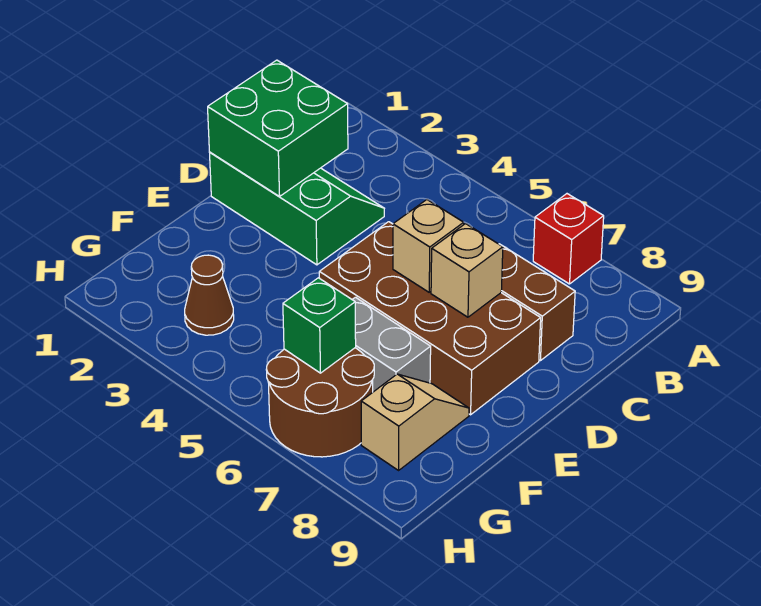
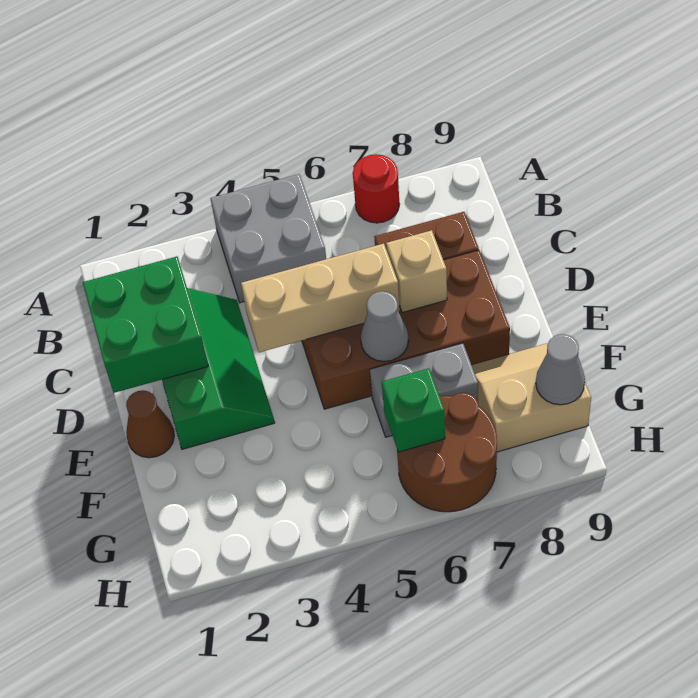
none -> grey 2x2 brick [210,174,326,303]
red 1x1 brick [533,194,604,284] -> red 1x1 round brick [353,154,400,223]
green 2x3 slope [210,152,384,265] -> green 2x3 slope turned to [162,288,275,449]
tan 1x1 brick [393,200,464,292] -> tan 1x3 brick [241,244,400,352]
none -> grey 1x1 cone [361,291,409,362]
tan 1x2 slope [361,374,469,470] -> tan 2x2 slope [472,343,591,452]
brown 1x1 cone [185,255,234,335] -> brown 1x1 cone moved to [126,390,174,458]
none -> grey 1x1 cone [536,334,585,405]

